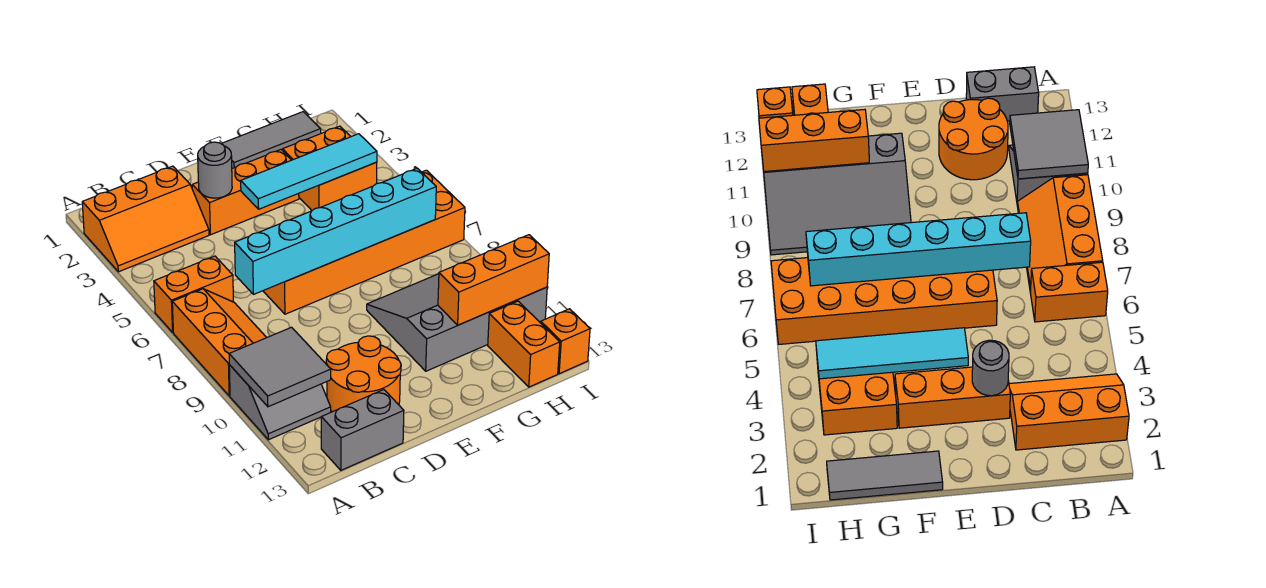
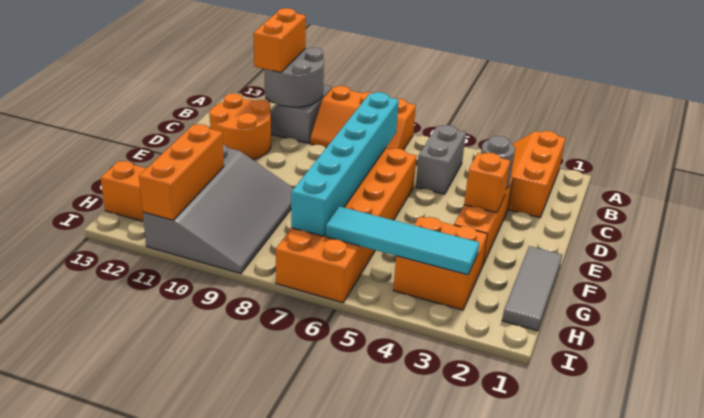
orange 1x2 brick [154,256,233,332] -> orange 1x2 brick moved to [253,8,306,73]
grey 2x2 tile [229,327,331,407] -> grey 2x2 round brick [264,48,324,107]
grey 1x2 brick [321,390,404,470] -> grey 1x2 brick moved to [416,125,466,194]
cyan 1x4 tile [241,134,377,209] -> cyan 1x4 tile turned to [326,206,479,275]
orange 1x1 brick [541,309,590,374] -> orange 1x1 brick moved to [464,153,510,213]

